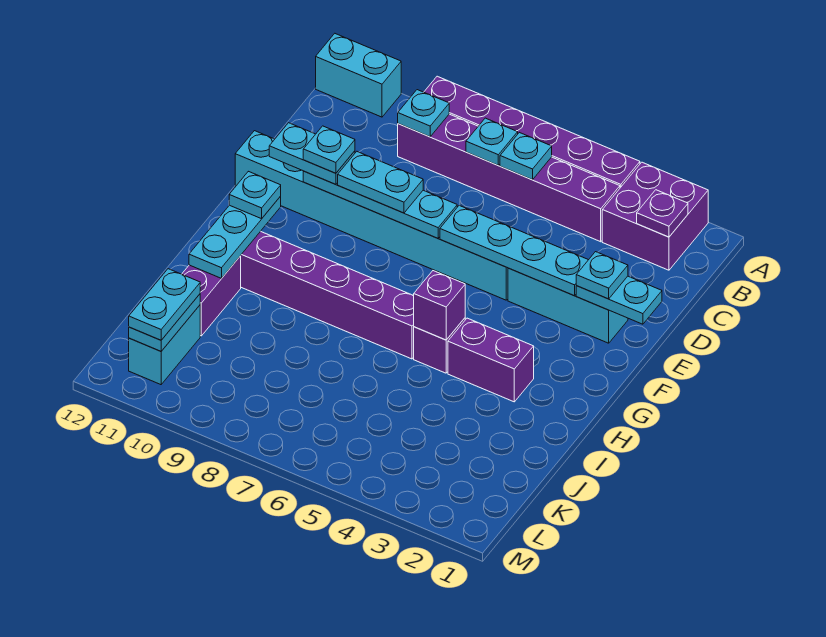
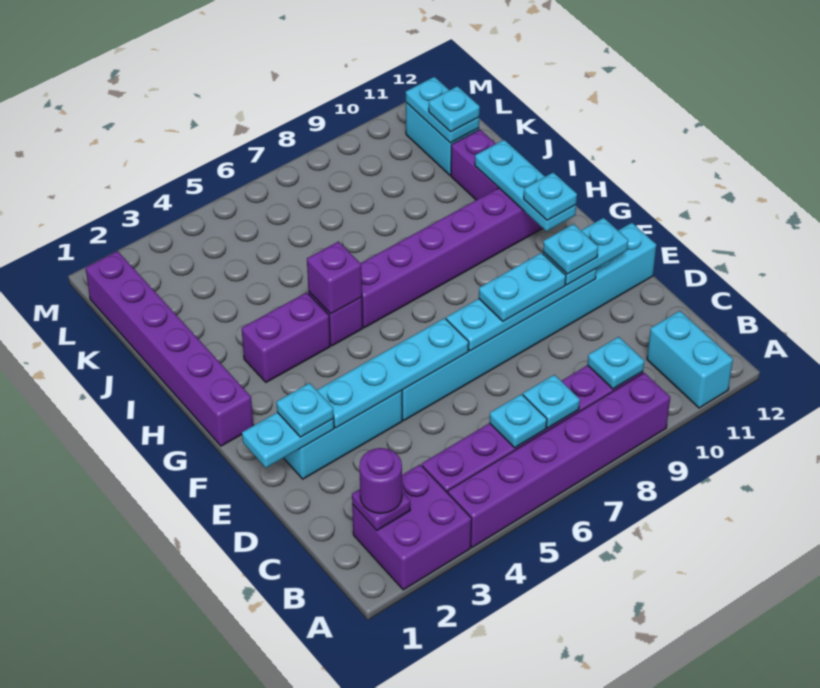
cyan 1x2 brick [316,34,401,117] -> cyan 1x2 brick turned to [647,311,733,408]
none -> purple 1x1 round brick [359,448,402,513]
none -> purple 1x6 brick [85,251,253,446]
cyan 1x2 plate [129,269,200,340] -> cyan 1x1 plate [429,86,480,132]

